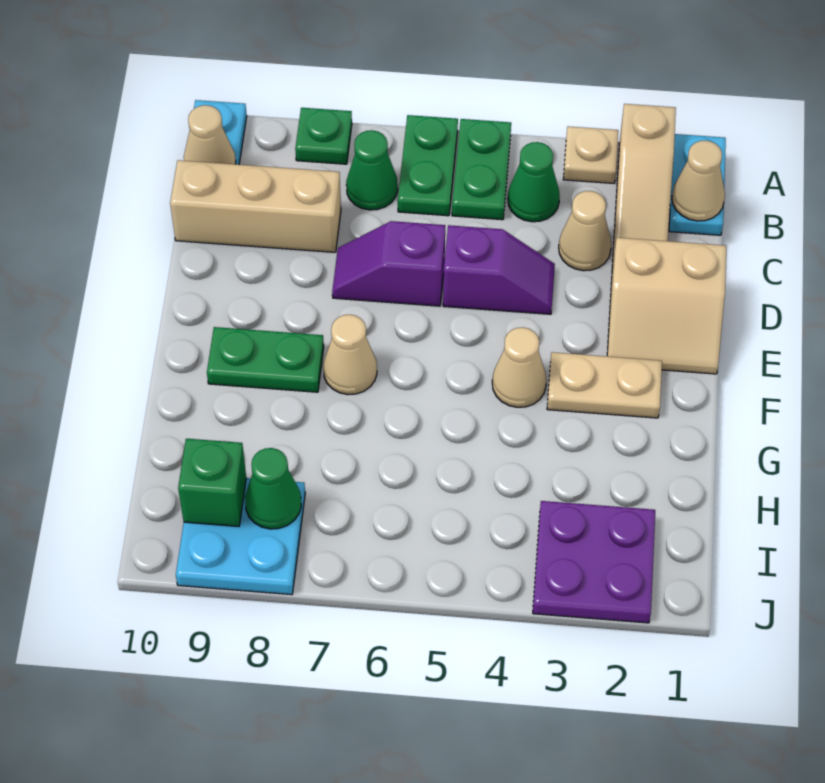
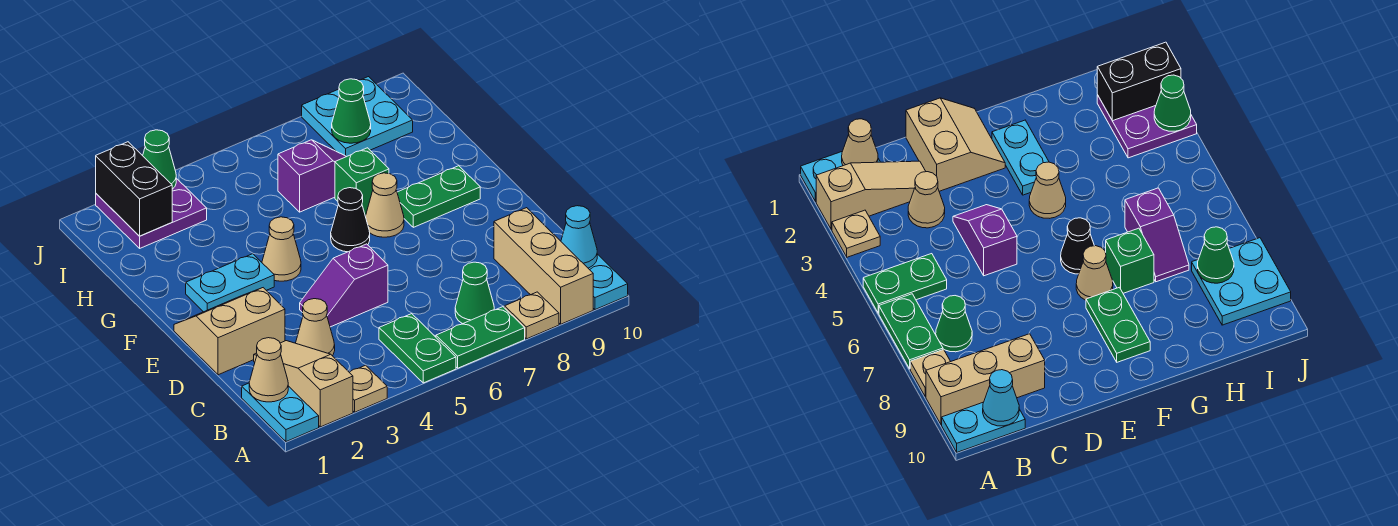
green 1x2 plate [398,115,458,216] -> green 1x2 plate turned to [436,307,525,368]
green 1x1 plate [295,108,352,164] -> tan 1x1 plate [505,292,559,339]
green 1x1 cone [508,142,560,222] -> green 1x1 cone moved to [143,130,176,189]
tan 1x1 cone [184,105,236,164] -> cyan 1x1 cone [561,206,597,268]
tan 1x3 brick [170,160,341,252] -> tan 1x3 brick turned to [494,208,593,324]
purple 1x2 slope [332,221,445,306] -> purple 1x2 slope moved to [278,140,346,212]
tan 1x2 plate [547,352,662,418] -> cyan 1x2 plate [186,254,274,312]
none -> black 1x1 cone [331,188,370,252]
none -> black 1x2 brick [96,142,172,236]
green 1x1 brick [178,439,246,526] -> green 1x1 brick moved to [335,148,389,216]

